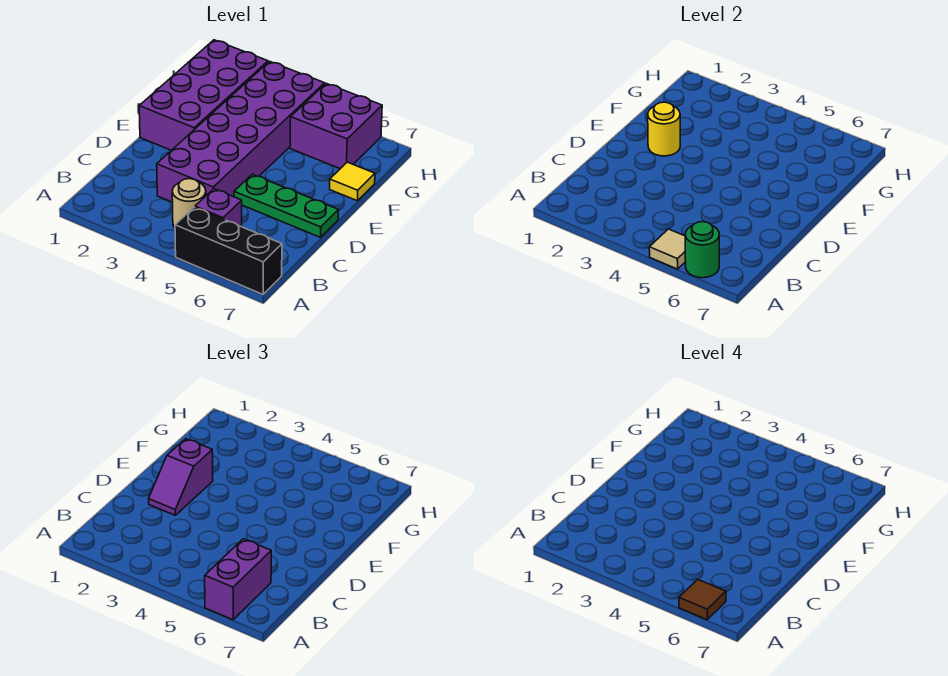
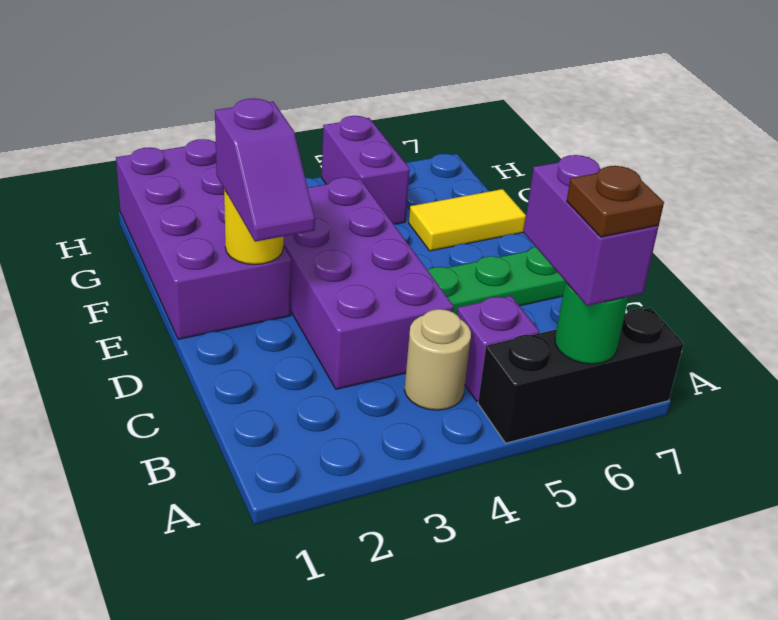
tan 1x1 tile [649,229,686,269] -> none
brown 1x1 tile [679,579,726,620] -> brown 1x1 plate [567,166,664,237]
purple 2x6 brick [157,61,325,202] -> purple 2x4 brick [284,177,454,389]
yellow 1x1 tile [330,162,375,201] -> yellow 1x2 tile [409,189,526,251]
purple 2x2 brick [290,83,382,169] -> purple 1x2 brick [322,116,410,224]

